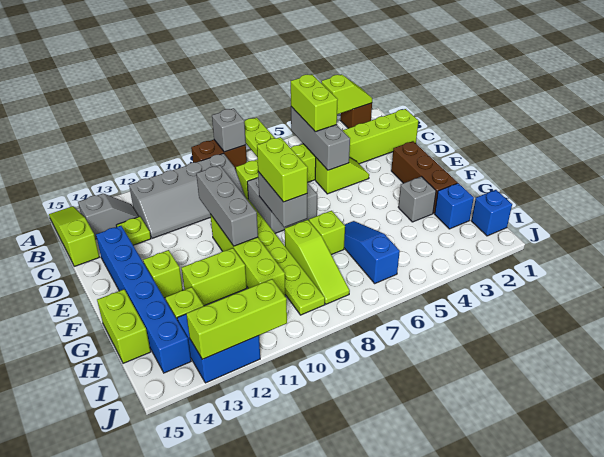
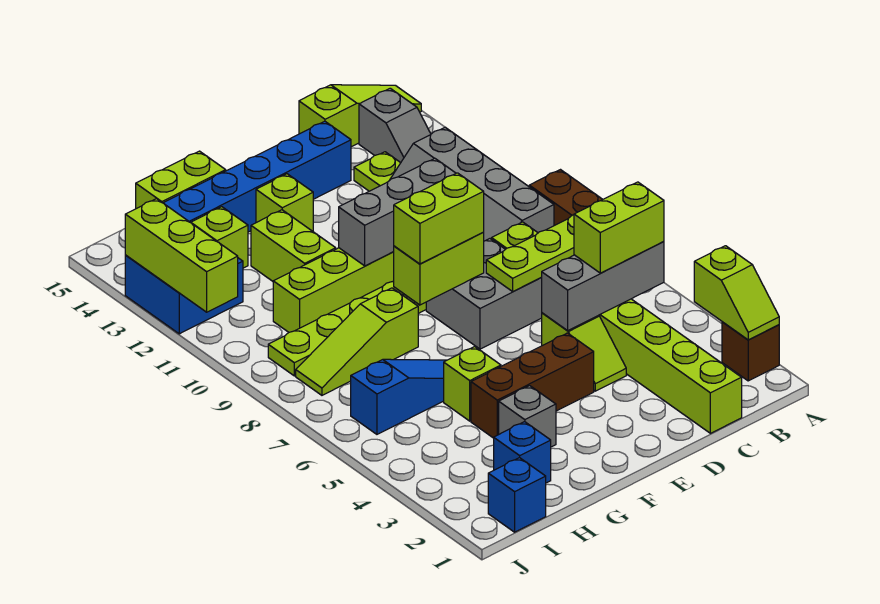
grey 1x1 brick [212,108,246,152] -> none
brown 1x3 brick [391,141,458,213] -> brown 1x3 brick moved to [471,333,594,438]
grey 1x2 brick [258,172,307,227] -> lime 1x2 brick [394,233,484,305]
lime 1x1 brick [309,211,345,255] -> lime 1x1 brick moved to [444,347,501,421]

